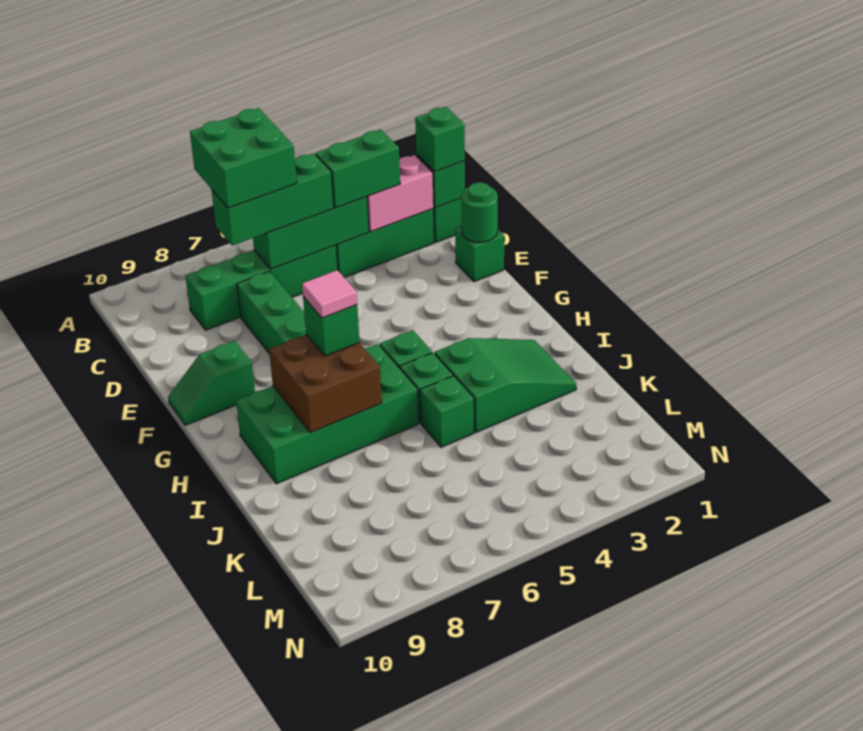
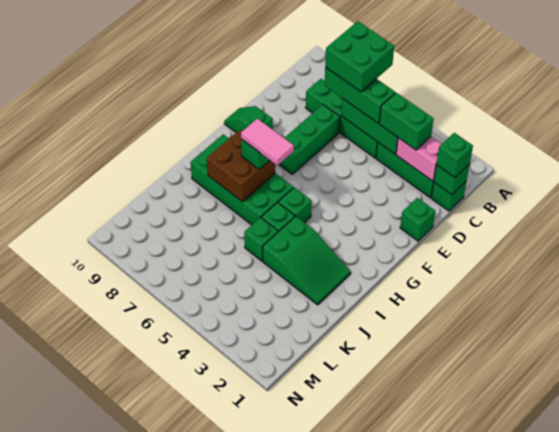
green 1x1 round brick [461,182,498,242] -> none
pink 1x1 tile [302,270,357,318] -> pink 1x2 tile [241,119,294,165]

